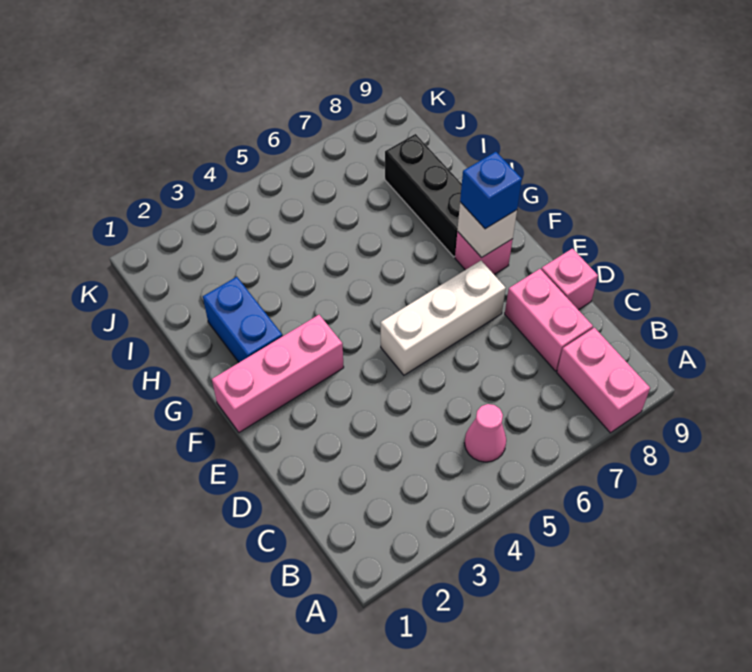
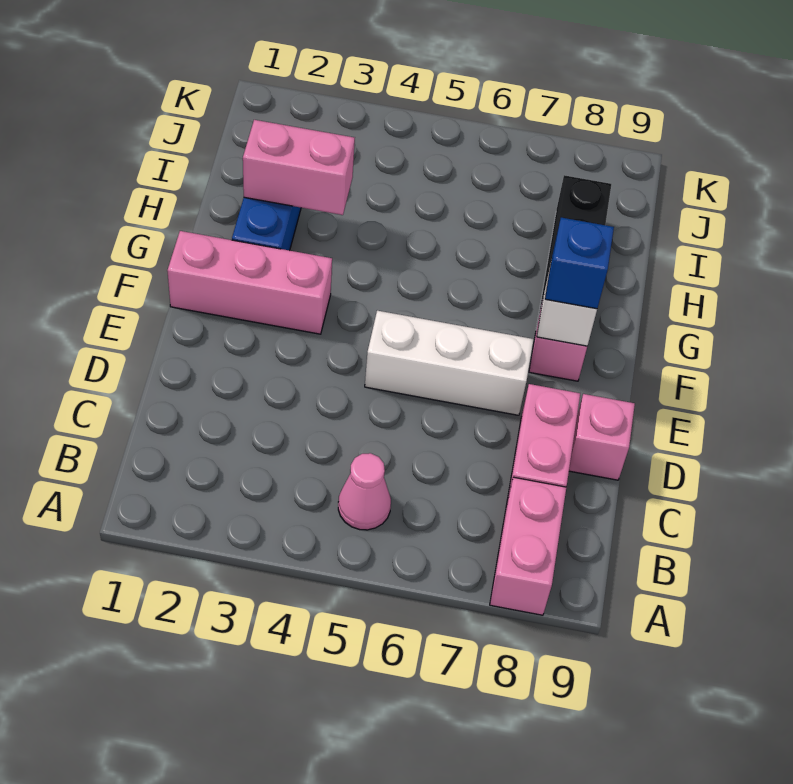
none -> pink 1x2 brick [243,120,355,215]

